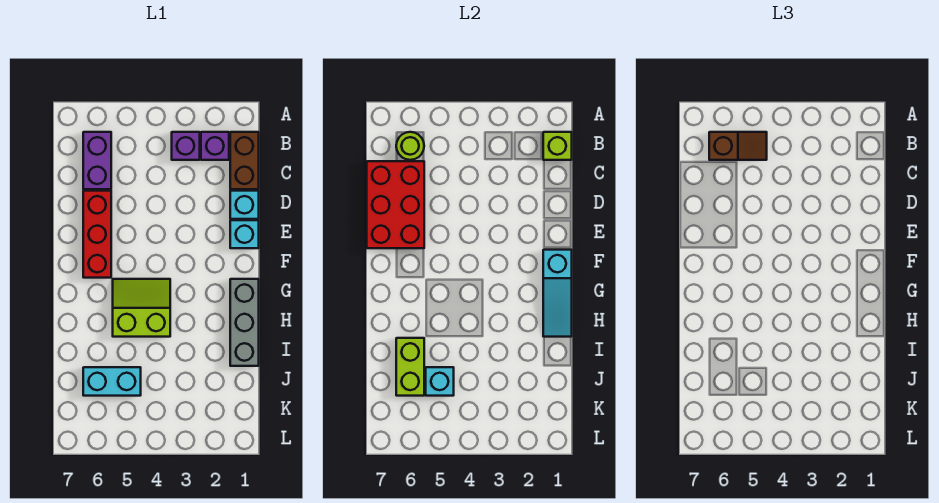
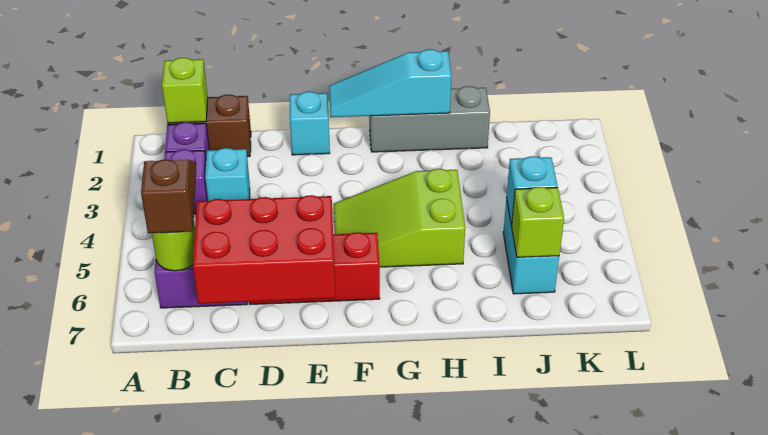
cyan 1x1 brick [230,191,259,219] -> cyan 1x1 brick moved to [205,148,250,201]
cyan 1x3 slope [543,250,572,337] -> cyan 1x3 slope turned to [329,49,452,117]
lime 2x2 slope [113,279,170,337] -> lime 2x3 slope [334,169,465,267]
lime 1x2 brick [396,338,424,396] -> lime 1x1 brick [511,187,564,257]

